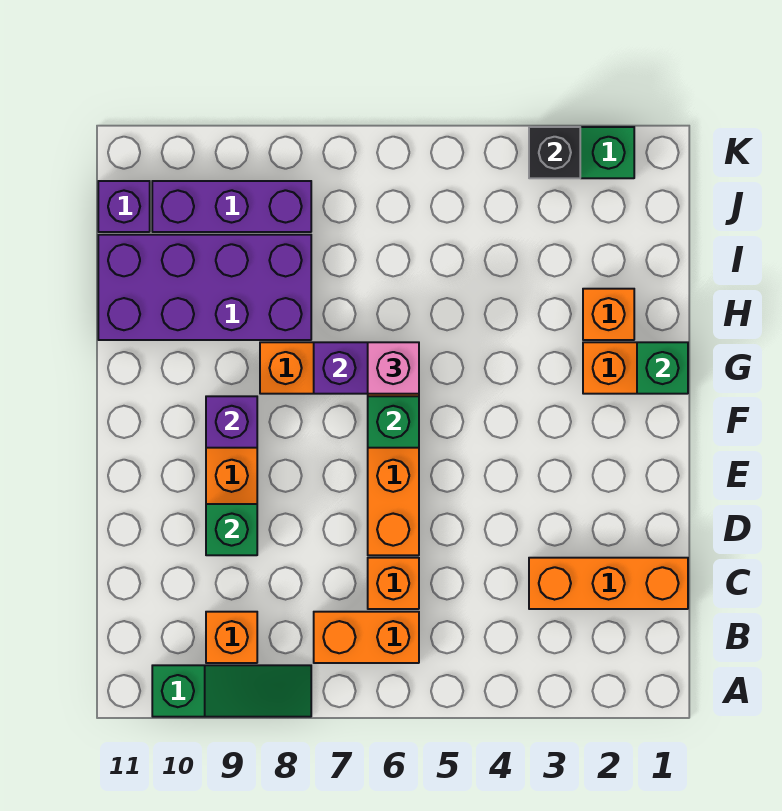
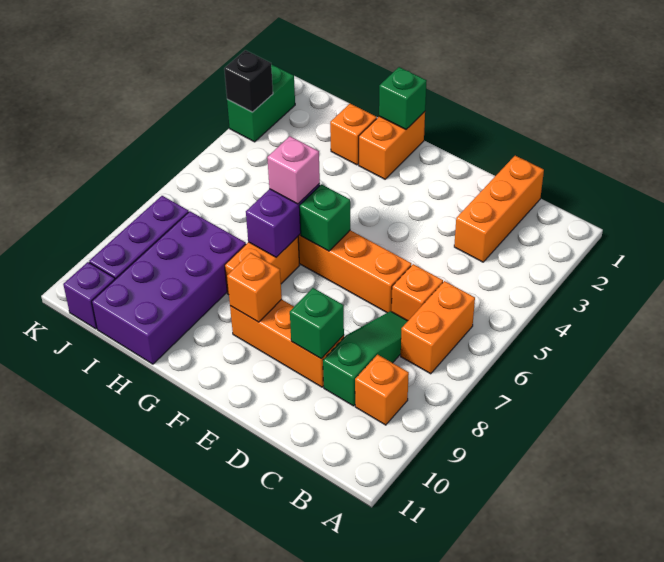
green 1x3 slope [152,665,311,717] -> green 1x3 slope moved to [323,311,408,406]
purple 1x1 brick [206,396,257,448] -> orange 1x1 brick [227,253,282,322]

